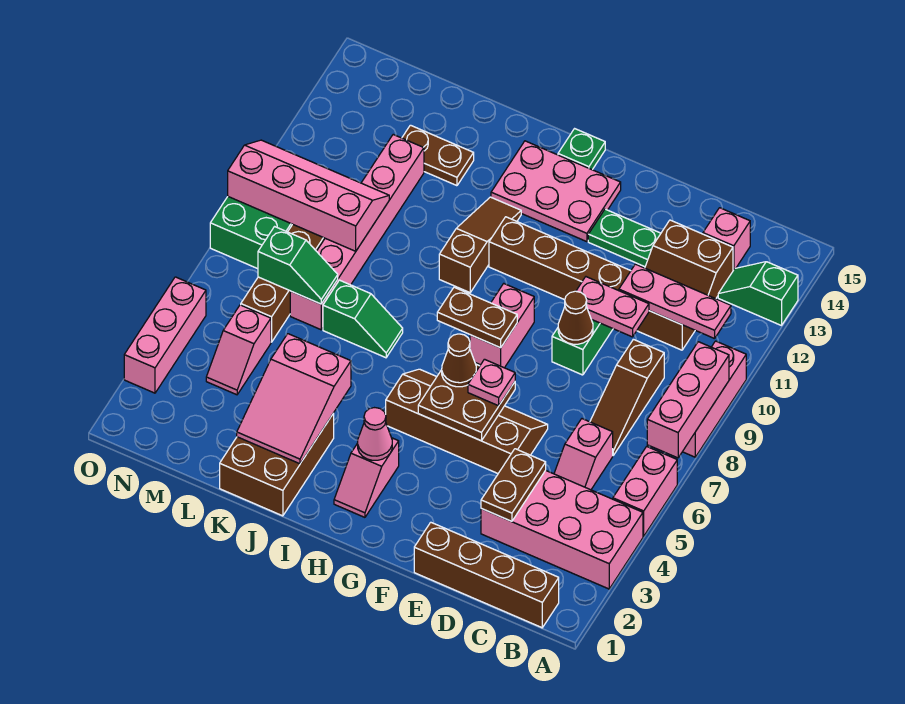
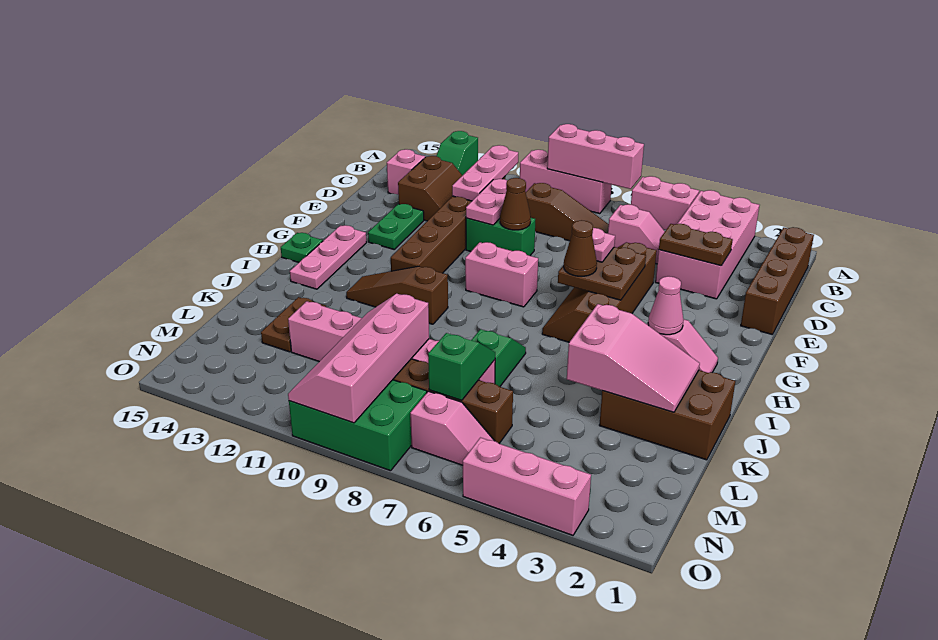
brown 1x2 plate [437,287,517,348] -> none
pink 2x3 plate [491,141,621,242] -> pink 1x3 plate [290,225,367,289]
pink 1x2 slope [206,305,271,395] -> pink 1x2 slope moved to [410,391,494,465]

